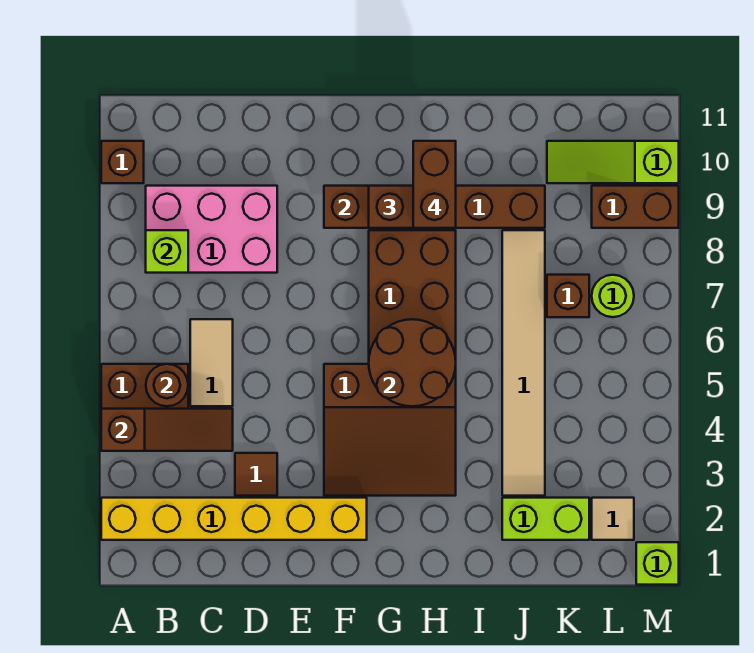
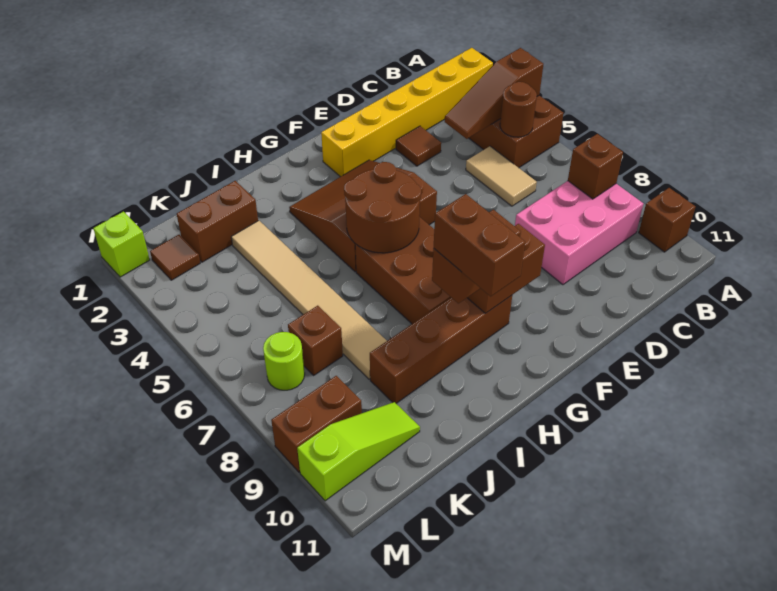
lime 1x1 brick [146,230,188,273] -> brown 1x1 brick [568,134,623,199]
lime 1x2 brick [502,498,589,540] -> brown 1x2 brick [177,181,258,262]
tan 1x1 tile [592,498,634,540] -> brown 1x1 tile [150,235,200,280]

